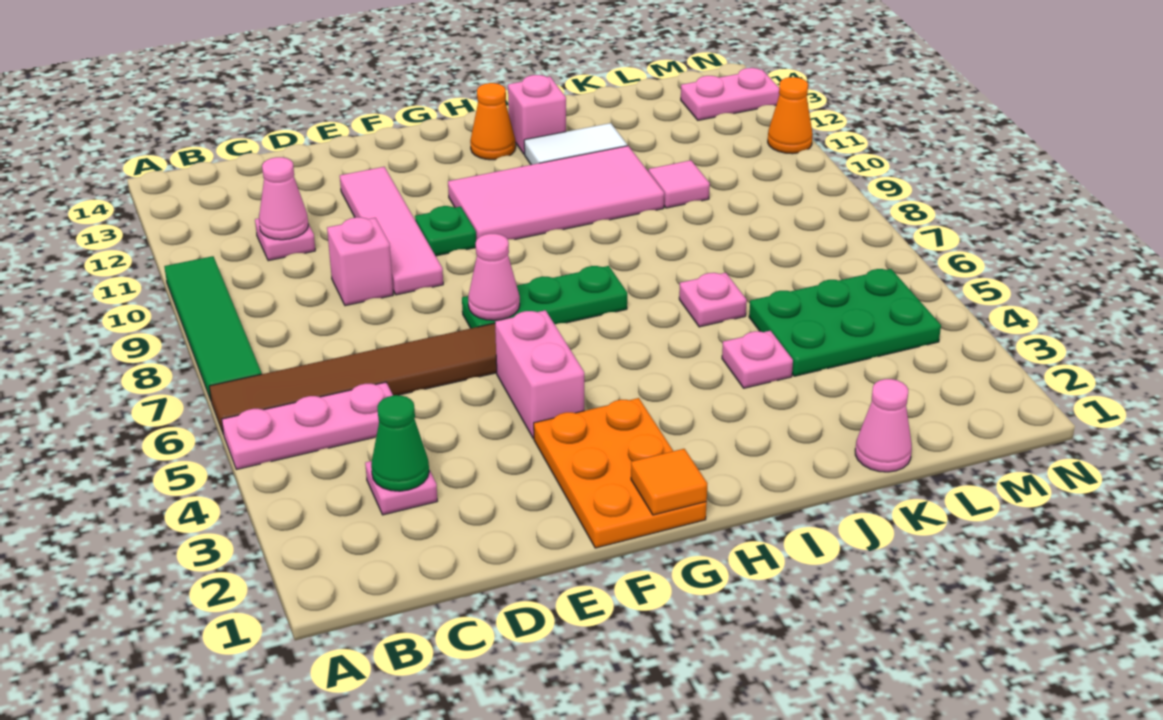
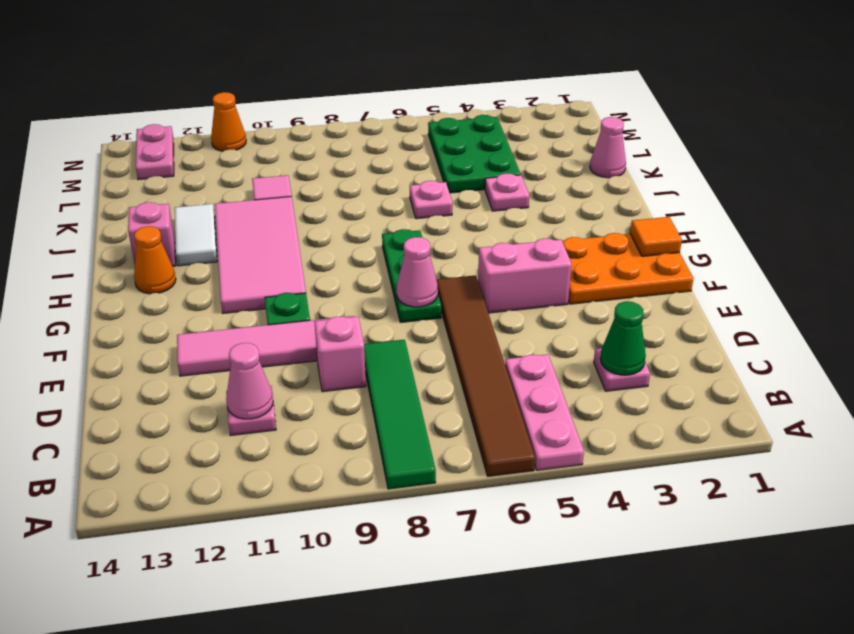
green 1x4 tile [164,256,262,400] -> green 1x4 tile turned to [364,340,436,489]

